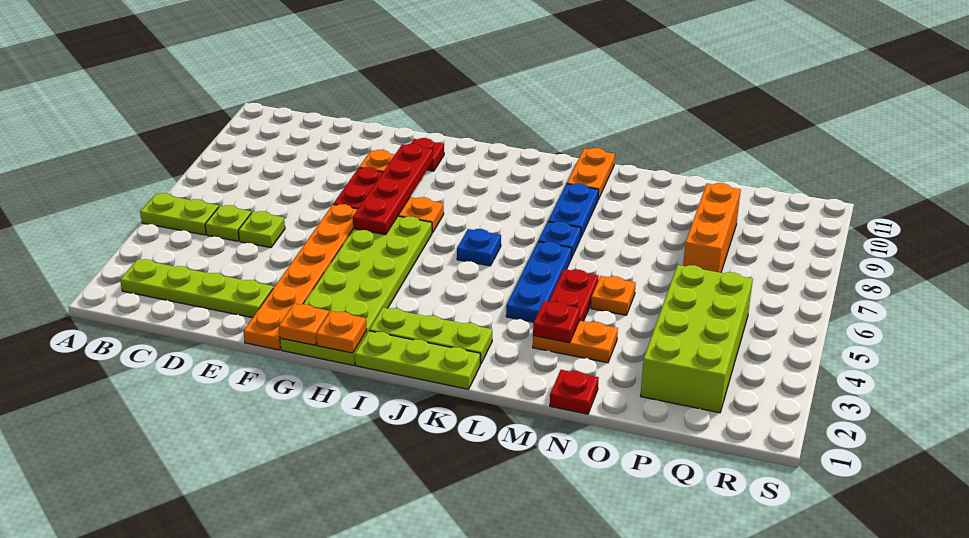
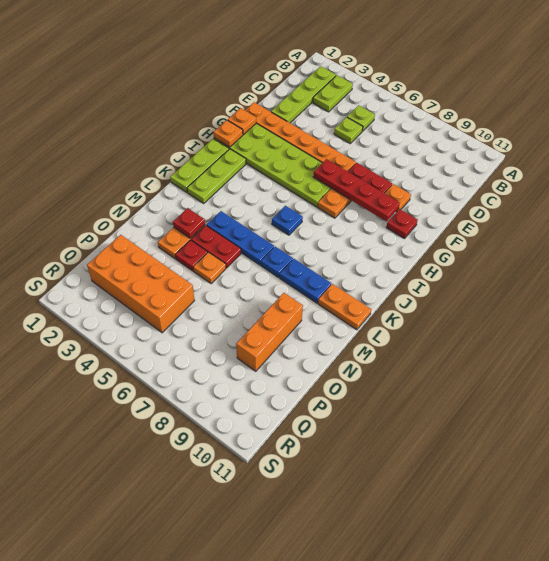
lime 1x2 plate [140,193,219,235] -> lime 1x2 plate moved to [313,75,353,112]
red 1x1 plate [550,370,599,414] -> red 1x1 plate moved to [175,240,208,271]
lime 2x4 brick [641,265,753,413] -> orange 2x4 brick [87,235,194,333]
orange 1x3 brick [683,183,741,273] -> orange 1x3 brick turned to [236,293,303,371]

